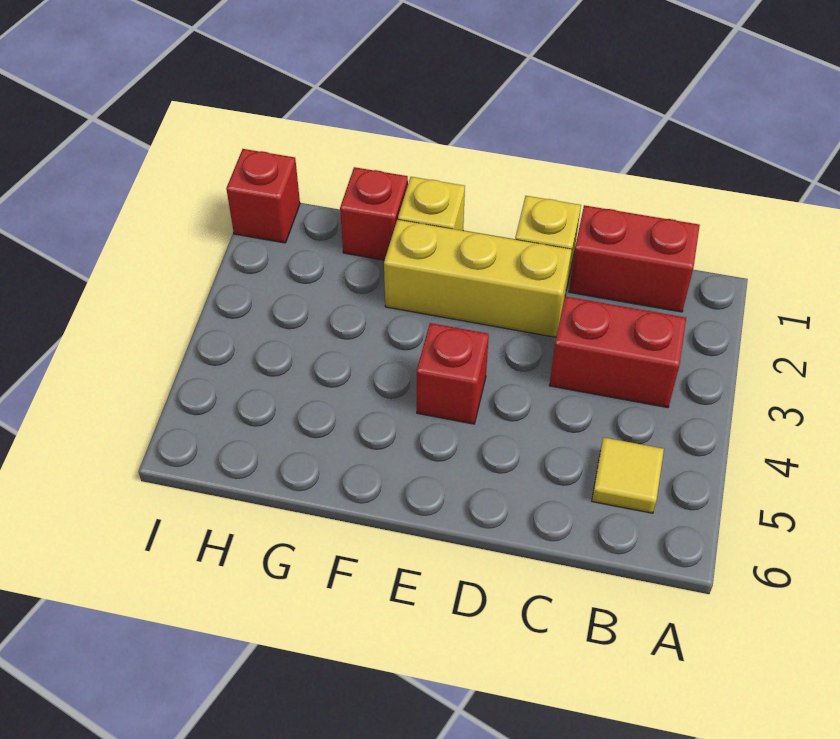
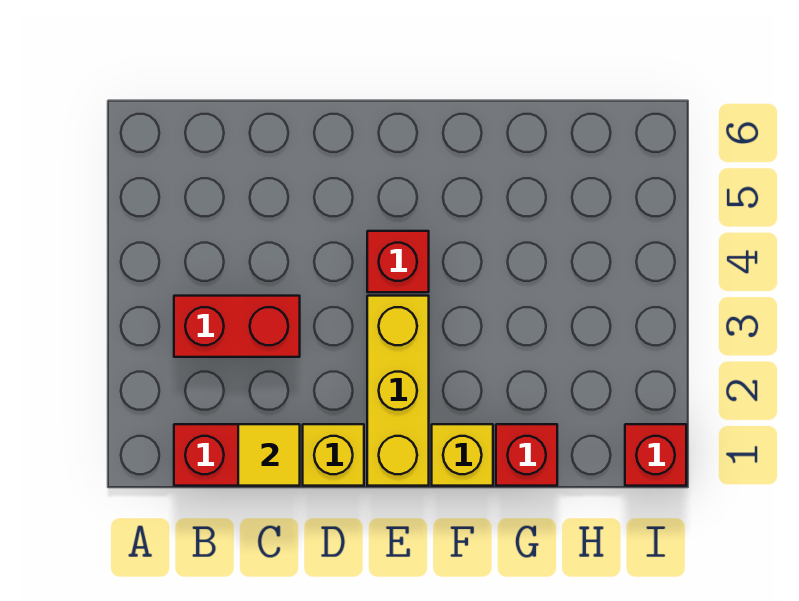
yellow 1x1 tile [592,437,664,513] -> yellow 1x1 tile moved to [238,424,300,486]
yellow 1x3 brick [384,220,572,337] -> yellow 1x3 brick turned to [367,296,429,486]

